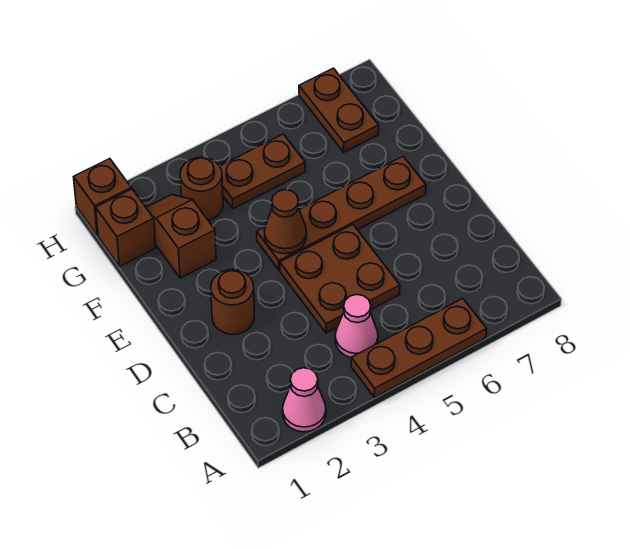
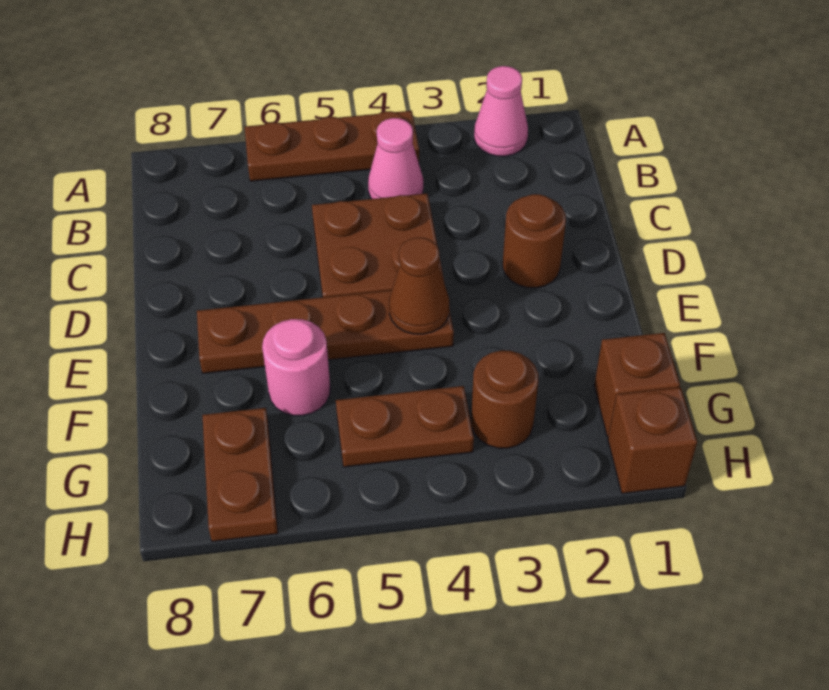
brown 1x2 slope [146,195,216,278] -> none
none -> pink 1x1 round brick [262,319,330,416]

